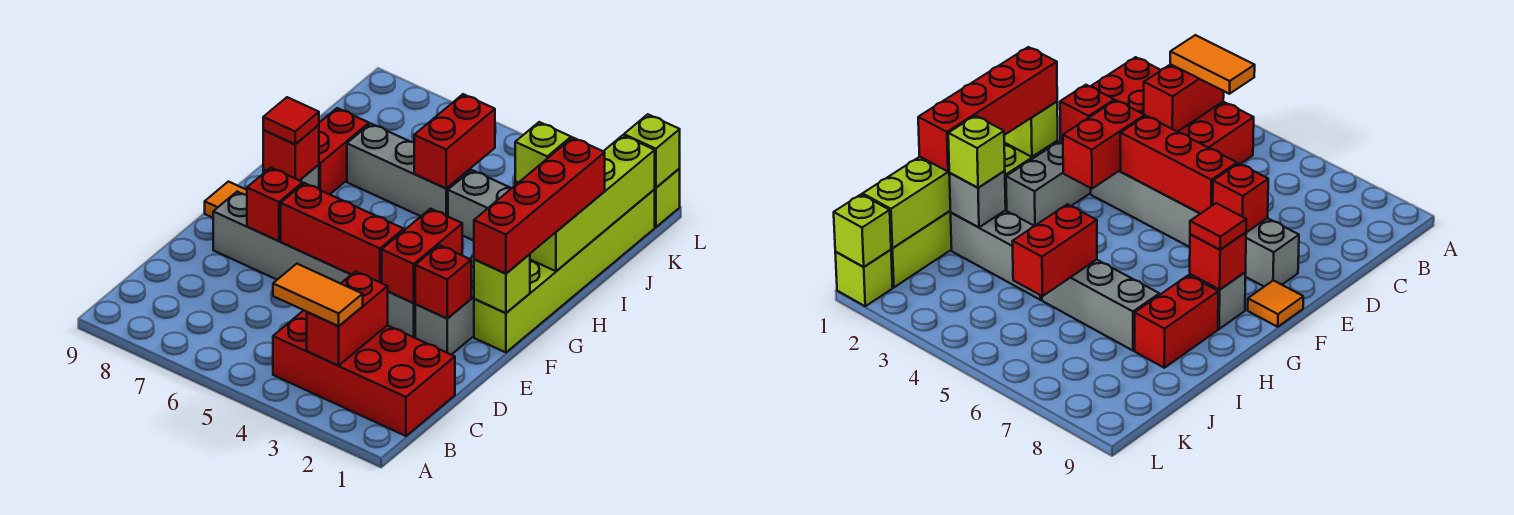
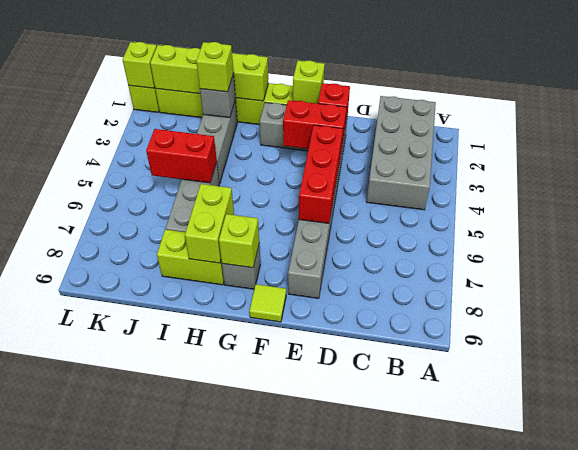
red 2x4 brick [273,310,455,436] -> grey 2x4 brick [366,96,436,210]
red 1x2 brick [307,271,388,366] -> none
orange 1x2 tile [273,264,363,326] -> none
red 1x1 brick [247,168,303,241] -> none
red 1x4 brick [474,138,605,274] -> none
orange 1x1 tile [205,182,247,218] -> lime 1x1 tile [249,284,286,322]
red 1x1 brick [263,125,319,181] -> lime 1x1 brick [219,214,259,268]
red 1x1 tile [263,97,319,144] -> none
none -> lime 1x2 brick [185,184,234,263]
red 1x2 brick [319,108,369,195] -> lime 1x2 brick [157,230,224,285]

